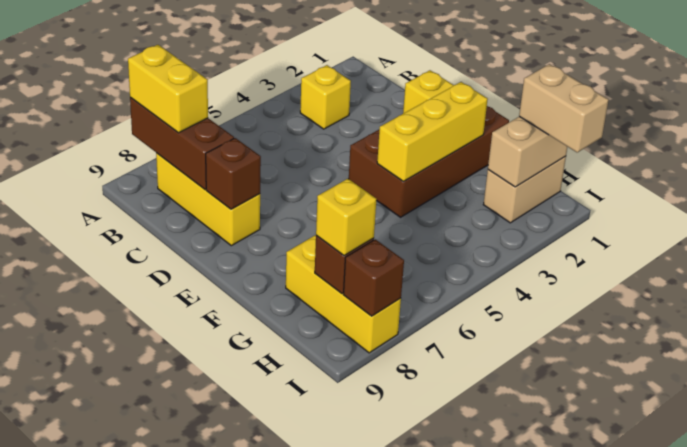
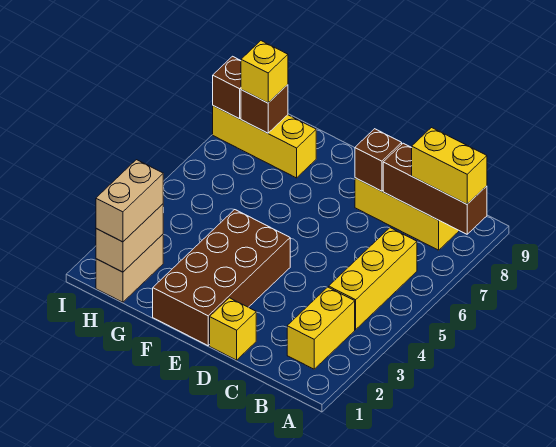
yellow 1x1 brick [300,65,351,129] -> yellow 1x2 brick [287,287,355,369]
yellow 1x3 brick [377,82,488,182] -> yellow 1x3 brick moved to [329,228,417,329]
tan 1x2 brick [519,64,609,152] -> tan 1x2 brick turned to [96,160,163,242]

